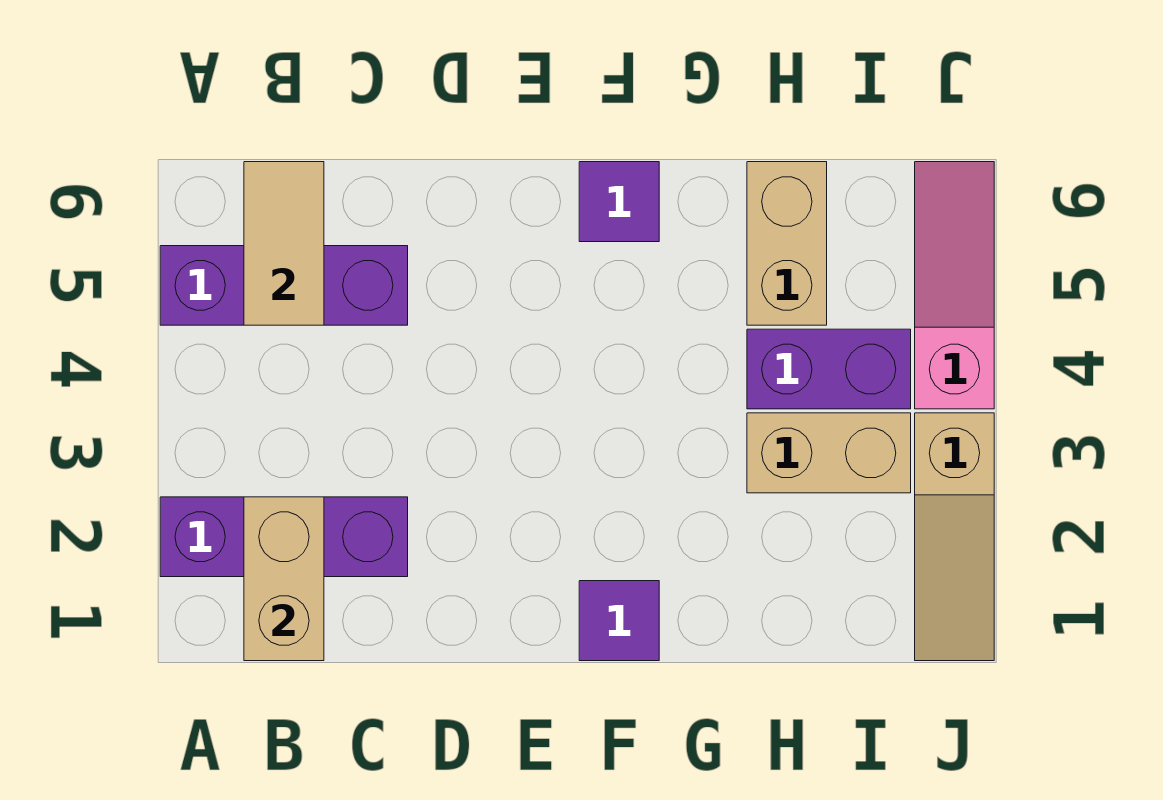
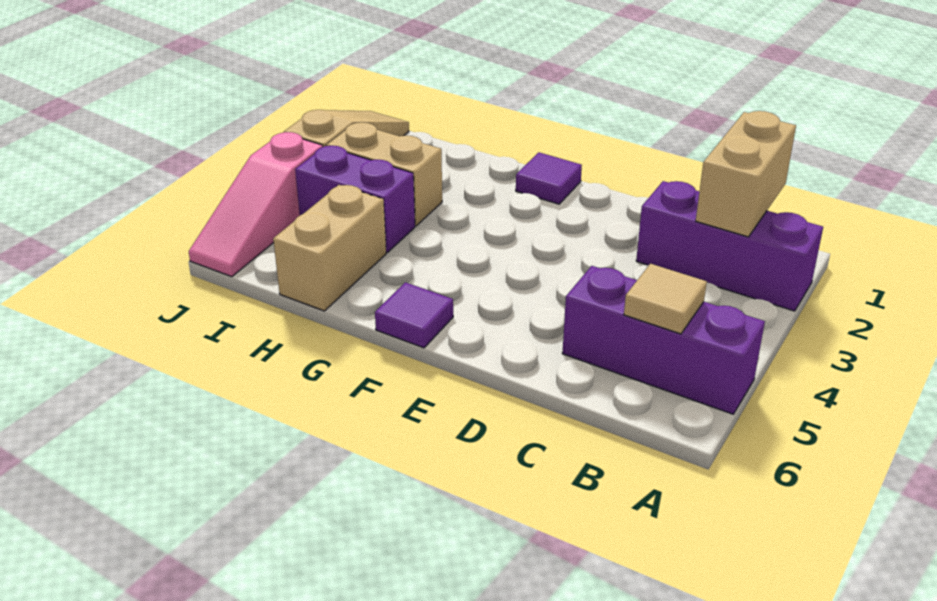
tan 1x2 tile [244,162,324,325] -> tan 1x1 tile [624,264,707,334]

